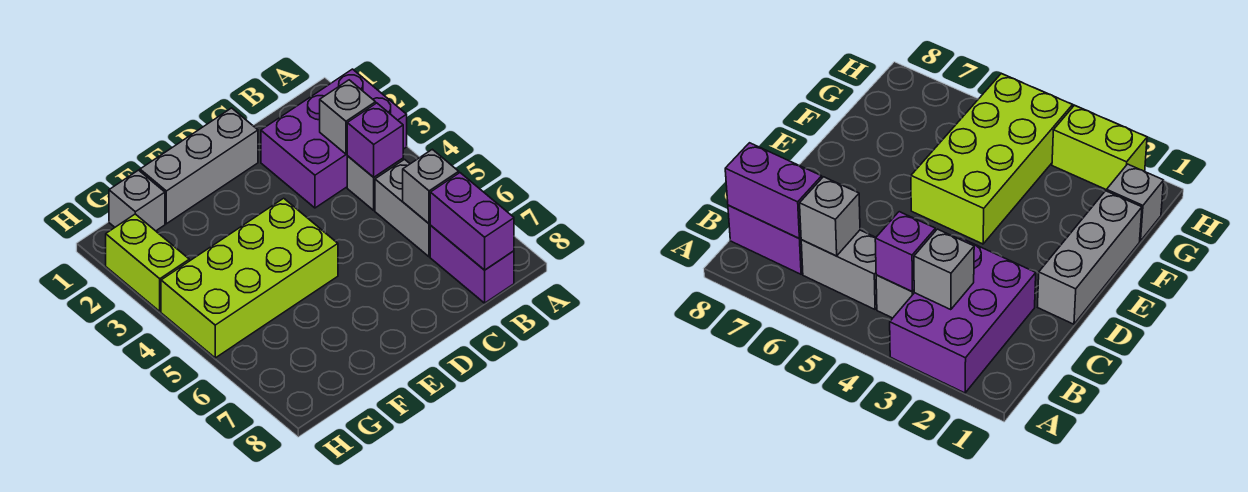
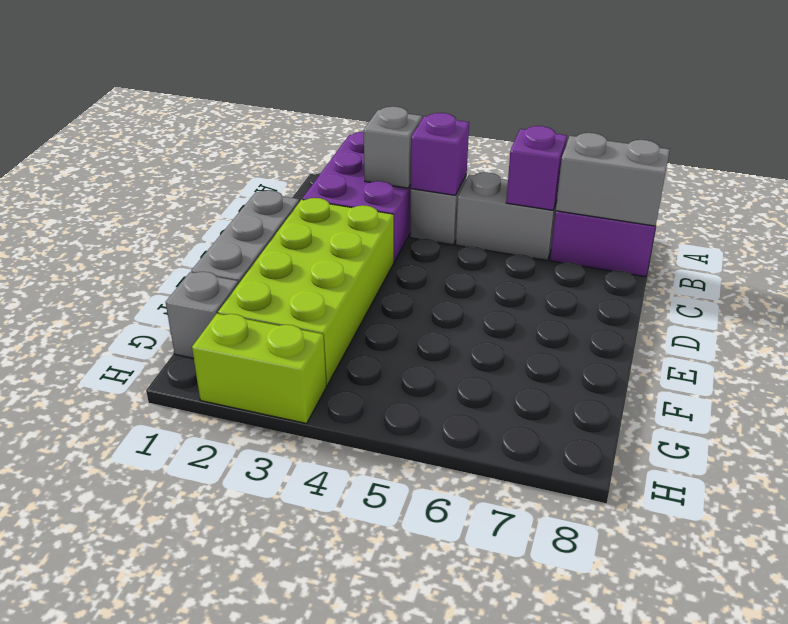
grey 1x1 brick [403,149,459,224] -> purple 1x1 brick [506,126,567,210]
purple 1x2 brick [430,173,514,270] -> grey 1x2 brick [556,133,670,226]
lime 2x4 brick [161,198,338,358] -> lime 2x4 brick moved to [218,198,394,386]

